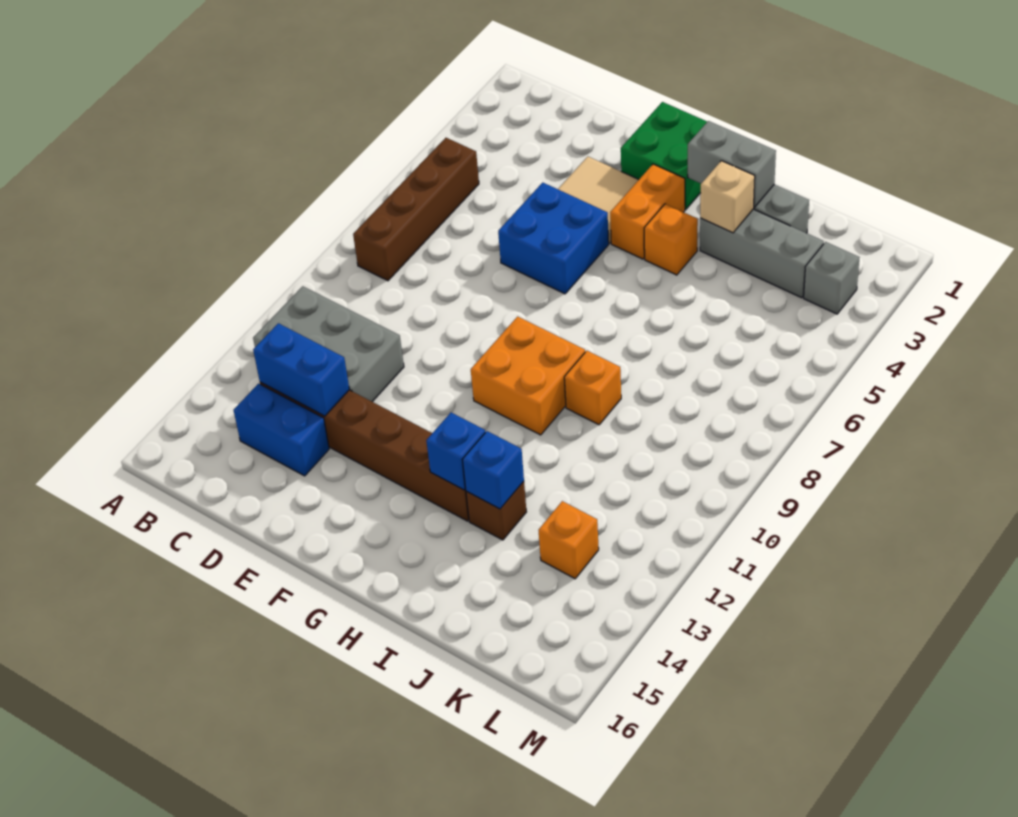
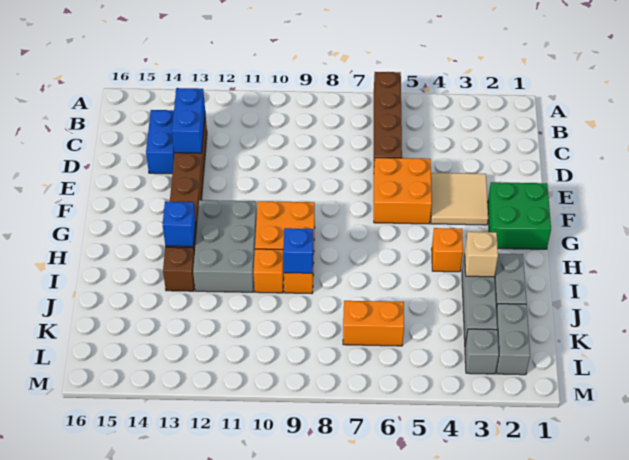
brown 1x4 brick [353,138,479,281] -> brown 1x4 brick turned to [374,72,402,160]
grey 2x3 brick [253,286,404,402] -> grey 2x3 brick moved to [193,200,257,292]
blue 2x2 brick [498,183,609,294] -> orange 2x2 brick [374,158,432,224]
orange 1x2 brick [610,164,685,259] -> orange 1x2 brick moved to [343,301,404,346]
grey 1x2 brick [688,121,776,208] -> grey 1x2 brick moved to [496,304,530,375]
blue 1x1 brick [462,431,524,509] -> blue 1x1 brick moved to [283,228,313,273]
orange 1x1 brick [539,501,599,579] -> orange 1x1 brick moved to [254,249,284,293]

